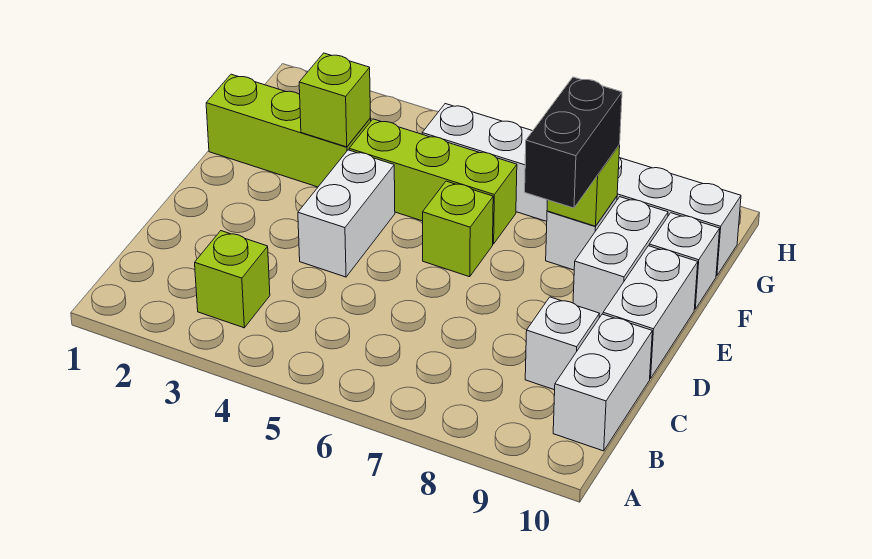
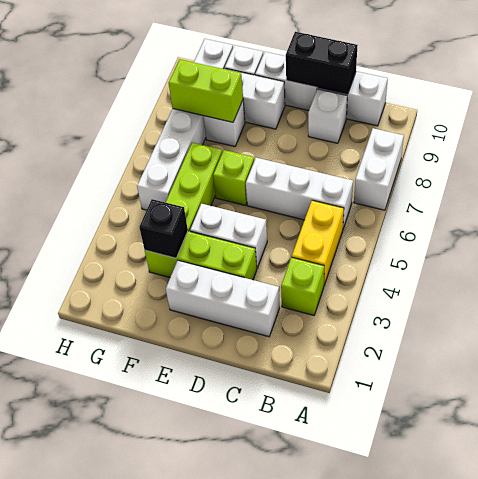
none -> white 1x2 brick [354,128,404,210]
none -> yellow 1x2 brick [292,200,344,285]
none -> white 1x3 brick [246,158,353,228]
none -> white 1x3 brick [166,261,280,337]
black 1x2 brick [525,77,622,208] -> black 1x2 brick moved to [286,32,358,94]
lime 1x3 brick [206,74,371,187] -> lime 1x3 brick turned to [145,231,257,280]
lime 1x1 brick [299,53,370,147] -> black 1x1 brick [139,199,188,258]
lime 1x1 brick [547,145,620,226] -> lime 1x2 brick [169,60,243,122]

